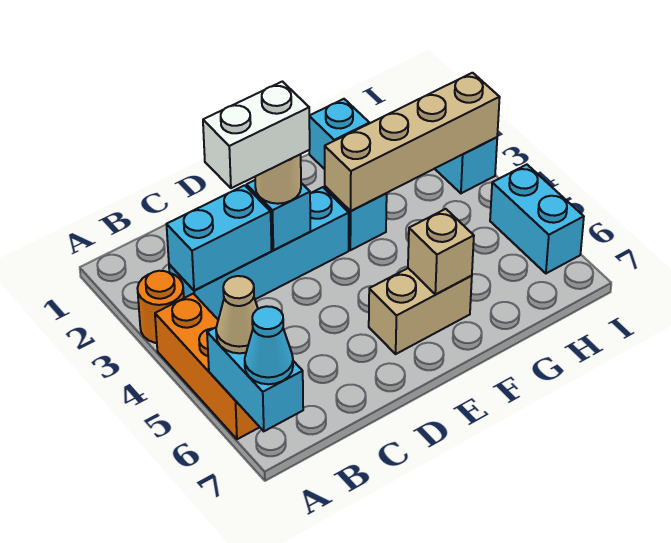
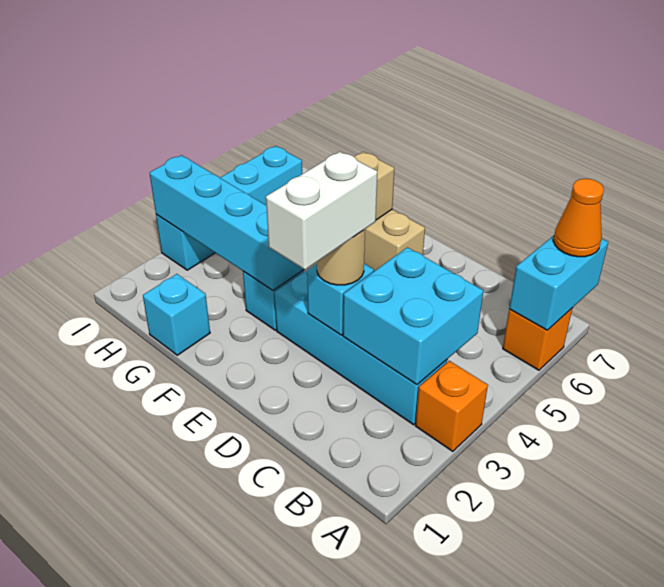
orange 1x1 round brick [137,271,184,343] -> orange 1x1 brick [415,361,488,451]
orange 1x3 brick [155,294,259,439] -> orange 1x1 brick [503,309,572,370]
tan 1x1 cone [216,276,258,353] -> none
cyan 1x1 cone [245,306,293,384] -> orange 1x1 cone [553,179,604,257]
cyan 1x2 brick [166,185,272,290] -> cyan 2x2 brick [343,247,483,384]
white 1x2 brick [203,82,310,188] -> white 1x2 brick turned to [266,152,377,270]
tan 1x4 brick [325,73,500,211] -> cyan 1x4 brick [150,155,304,290]

